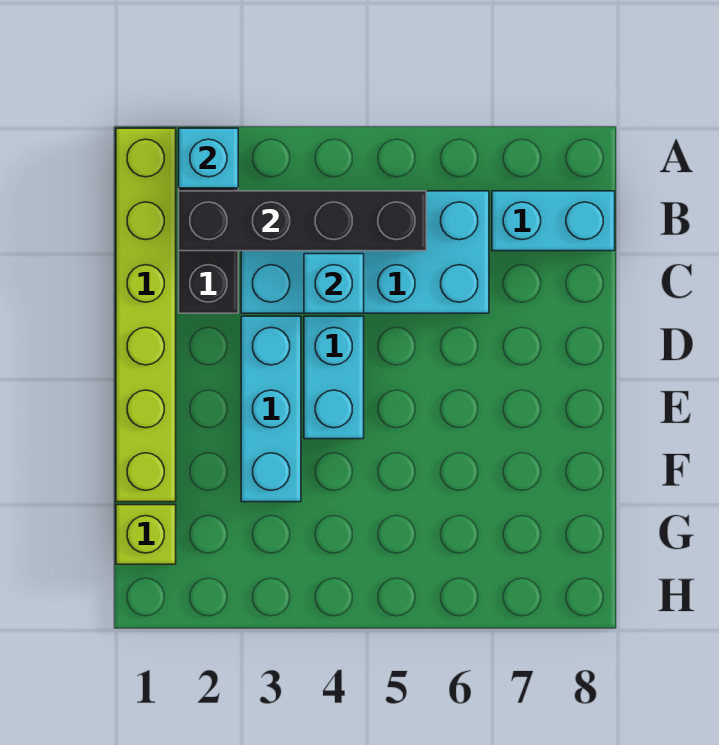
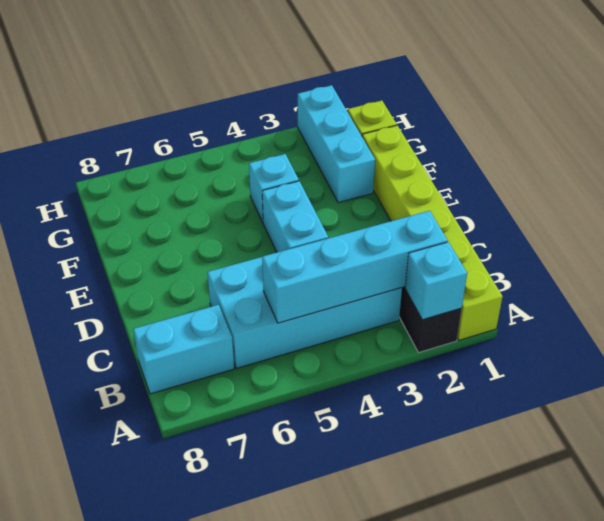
black 1x4 brick [179,191,426,251] -> cyan 1x4 brick [262,211,448,323]
cyan 1x1 brick [304,254,364,313] -> cyan 1x1 brick moved to [249,154,299,222]
cyan 1x3 brick [241,316,301,502] -> cyan 1x3 brick moved to [298,85,375,203]

